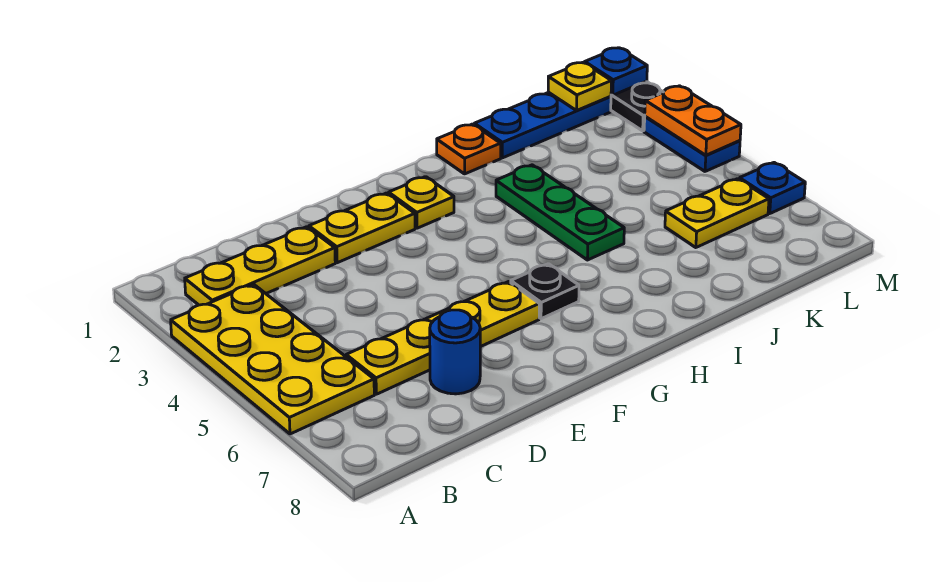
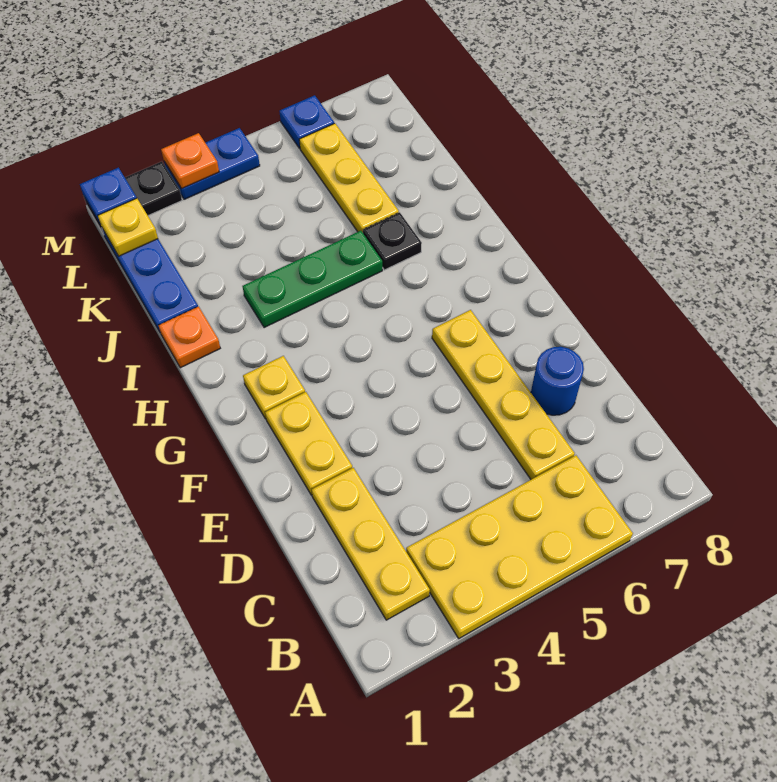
black 1x1 plate [511,264,579,319] -> black 1x1 plate moved to [363,212,422,270]
yellow 1x2 plate [665,179,769,248] -> yellow 1x3 plate [299,123,399,233]
orange 1x2 plate [645,86,741,155] -> orange 1x1 plate [161,133,219,189]

